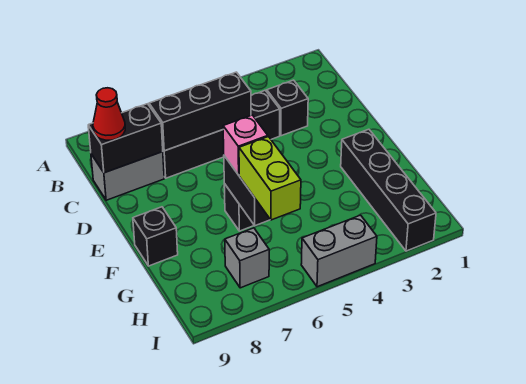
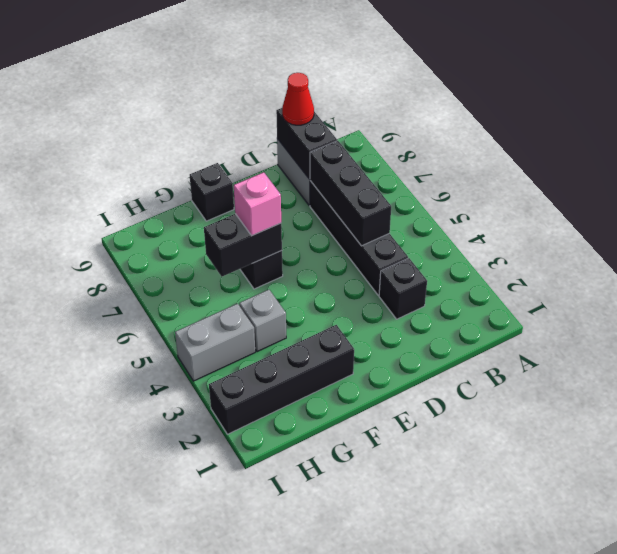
lime 1x2 brick [239,137,301,220] -> none
grey 1x1 brick [225,228,269,288] -> grey 1x1 brick moved to [239,290,286,352]
grey 1x2 brick [301,215,377,287] -> grey 1x2 brick turned to [175,304,255,381]

